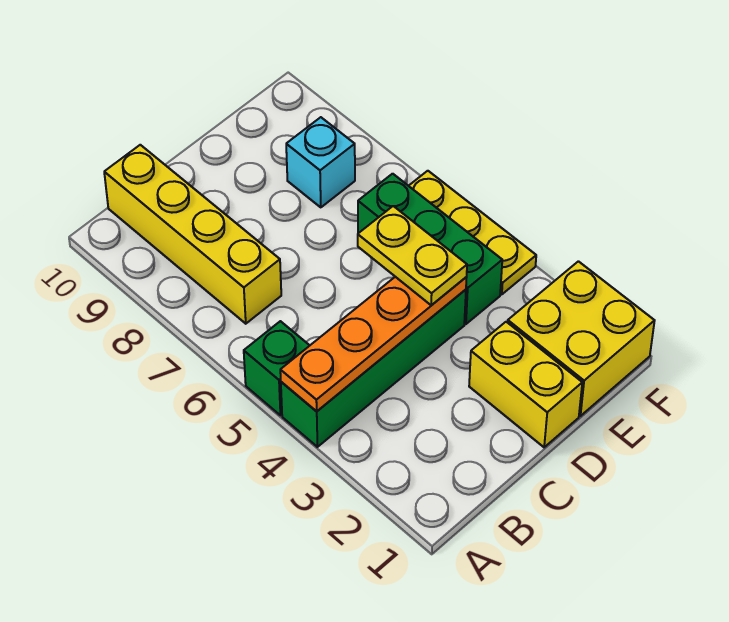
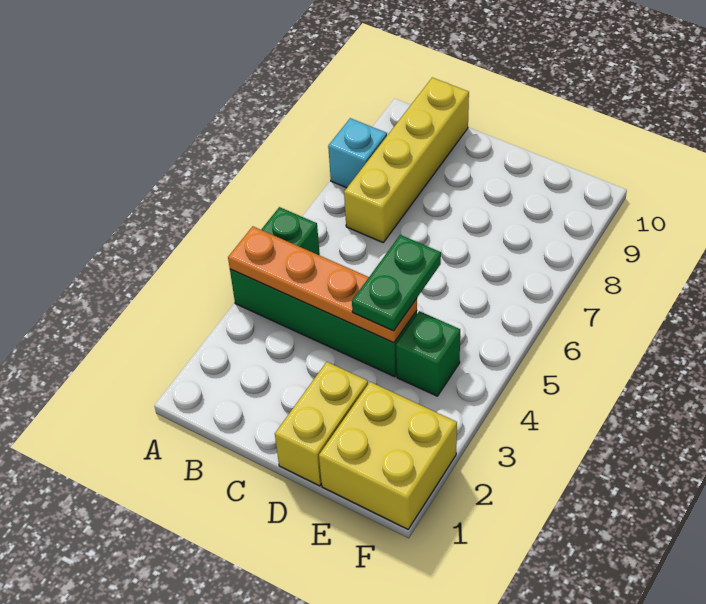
yellow 1x2 plate [358,206,467,305] -> green 1x2 plate [352,235,441,331]
green 1x3 brick [358,174,502,324] -> green 1x1 brick [396,311,460,396]
cyan 1x1 brick [286,117,355,207] -> cyan 1x1 brick moved to [328,118,387,188]
yellow 1x3 plate [409,171,536,294] -> none

